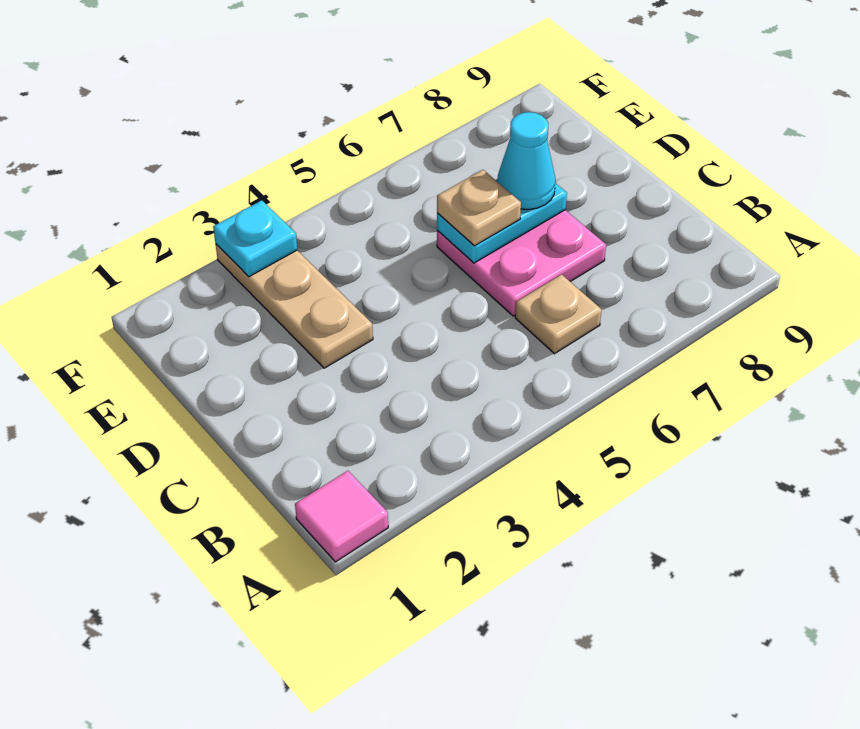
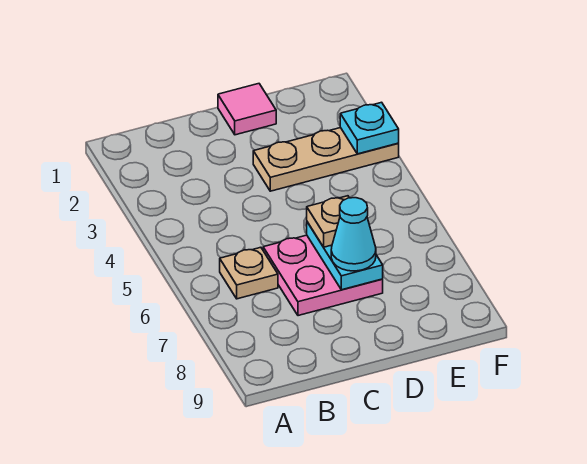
pink 1x1 tile [295,471,388,562] -> pink 1x1 tile moved to [218,84,276,135]

